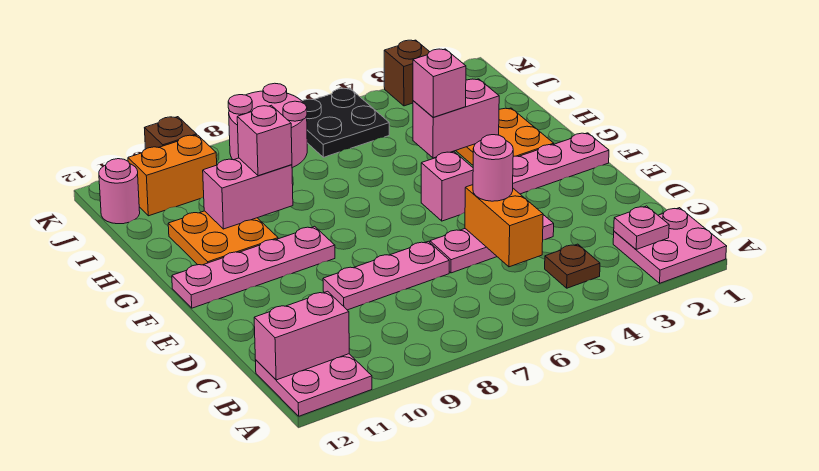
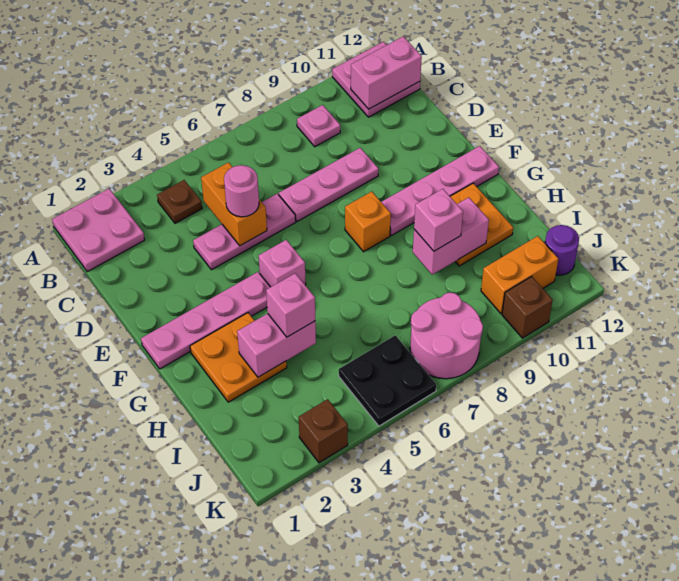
pink 1x1 plate [614,206,669,249] -> pink 1x1 plate moved to [297,105,340,147]
none -> orange 1x1 brick [345,192,391,252]
pink 1x1 round brick [99,159,140,224] -> purple 1x1 round brick [545,225,579,275]

